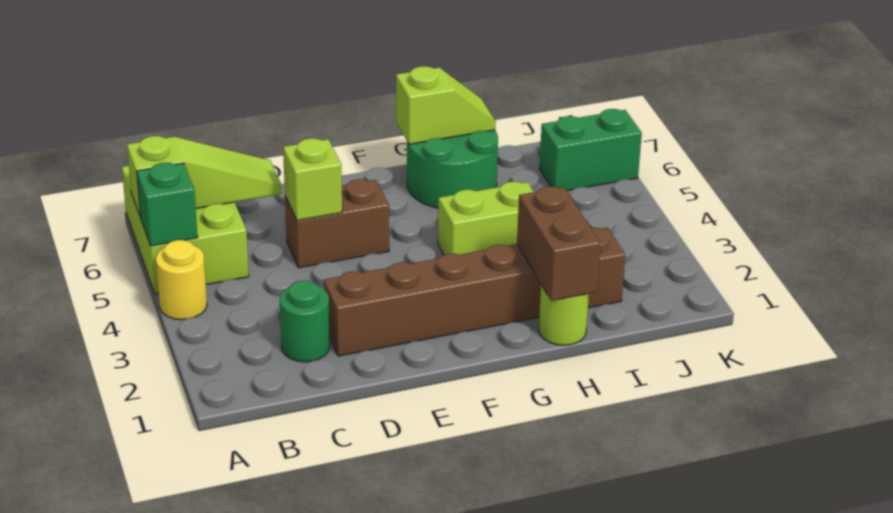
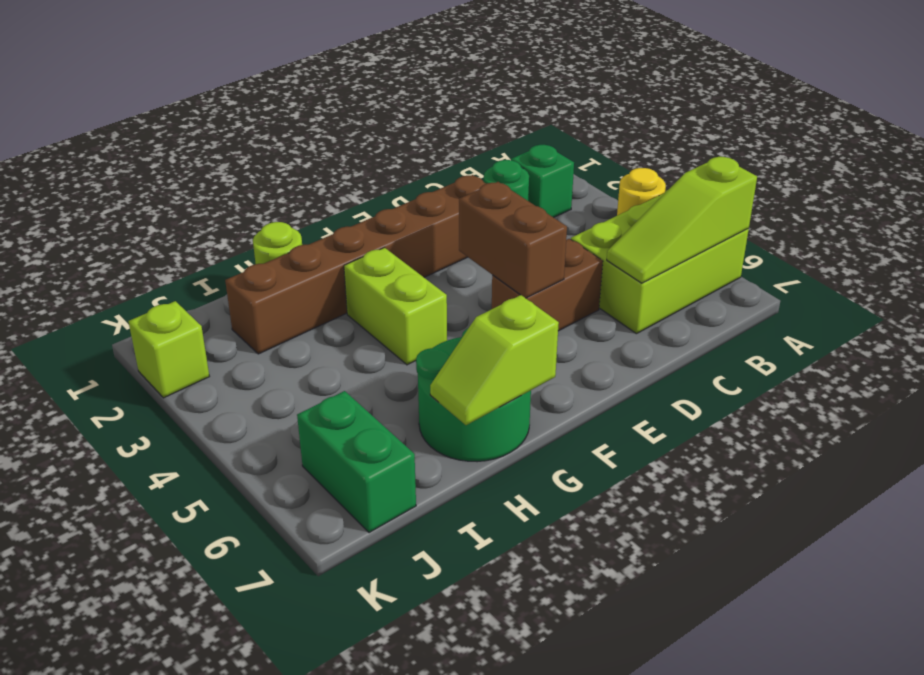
lime 2x3 brick [122,166,249,294] -> lime 2x3 brick turned to [571,190,749,334]
green 1x1 brick [137,163,198,246] -> green 1x1 brick moved to [511,145,574,218]
lime 1x1 brick [283,138,342,220] -> lime 1x1 brick moved to [128,301,209,398]
lime 1x2 brick [438,182,534,255] -> lime 1x2 brick turned to [344,248,447,365]
brown 1x2 brick [517,187,600,301] -> brown 1x2 brick moved to [459,182,567,298]
green 1x2 brick [539,109,642,191] -> green 1x2 brick turned to [297,391,416,533]

